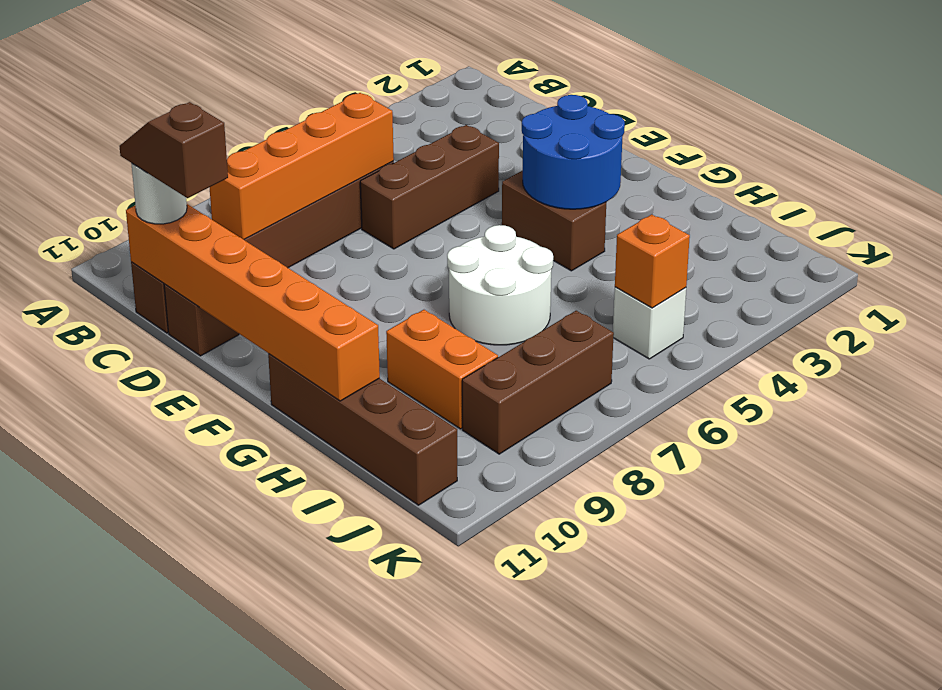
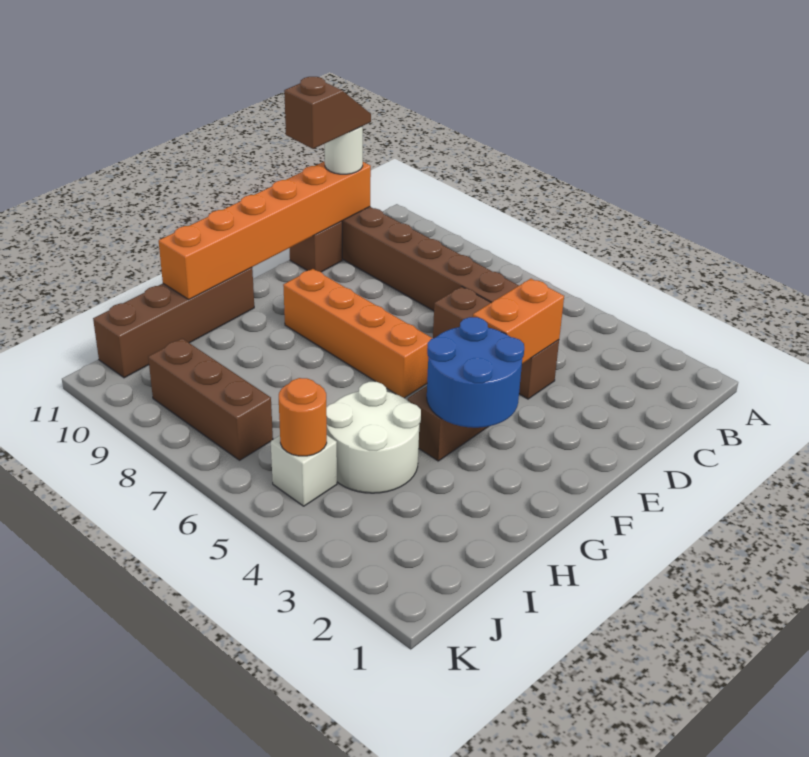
orange 1x4 brick [209,93,394,239] -> orange 1x4 brick moved to [283,269,433,398]
white 2x2 round brick [447,225,553,345] -> white 2x2 round brick moved to [326,382,421,493]
orange 1x2 brick [386,310,498,429] -> orange 1x2 brick moved to [473,279,564,364]
orange 1x1 brick [615,214,690,308] -> orange 1x1 round brick [279,378,327,456]

